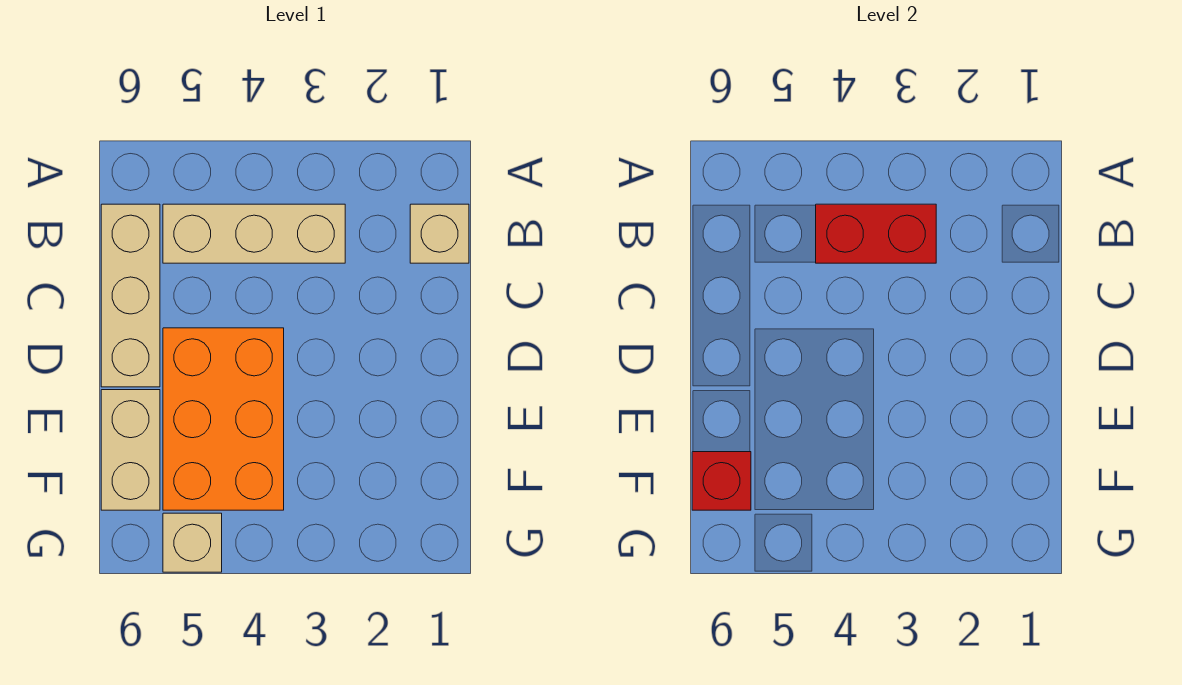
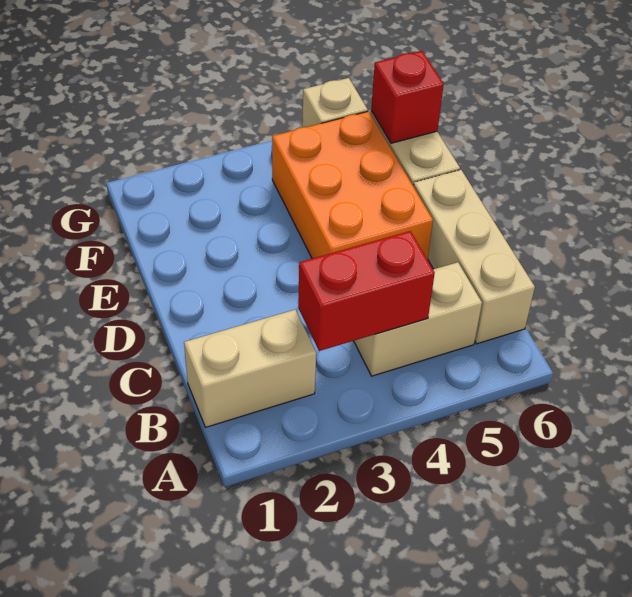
tan 1x1 brick [410,204,469,263] -> tan 1x2 brick [184,309,316,427]
tan 1x3 brick [163,204,345,263] -> tan 1x2 brick [354,262,482,376]

